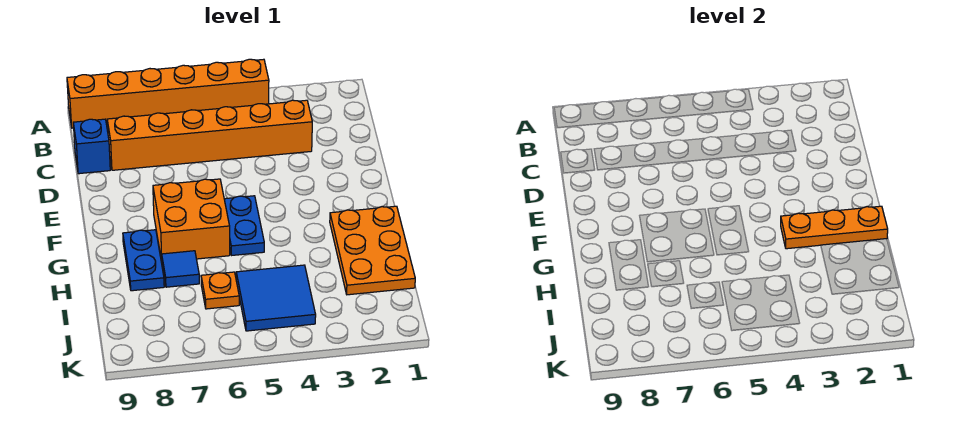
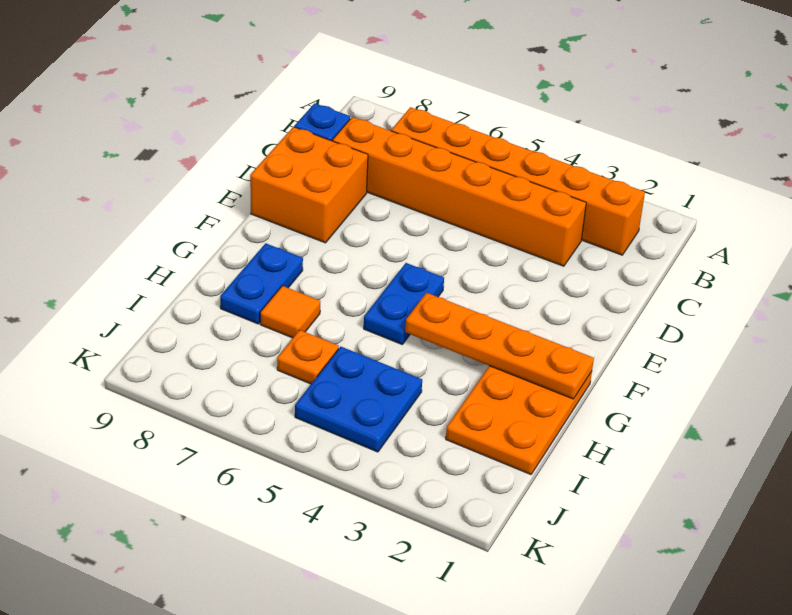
orange 1x6 brick [67,59,269,128] -> orange 1x6 brick moved to [391,107,645,255]
orange 2x2 brick [153,179,230,261] -> orange 2x2 brick moved to [250,127,368,243]
orange 1x3 plate [781,206,888,249] -> orange 1x4 plate [405,293,594,399]
blue 1x1 tile [162,251,199,287] -> orange 1x1 tile [260,286,320,338]
blue 2x2 tile [236,265,316,331] -> blue 2x2 plate [295,347,422,452]

